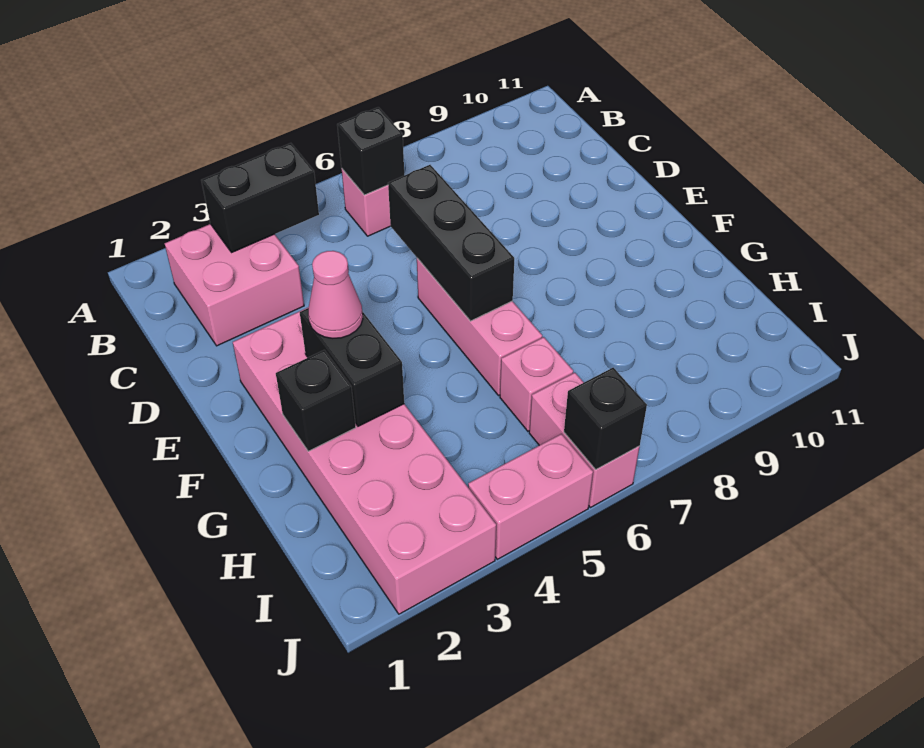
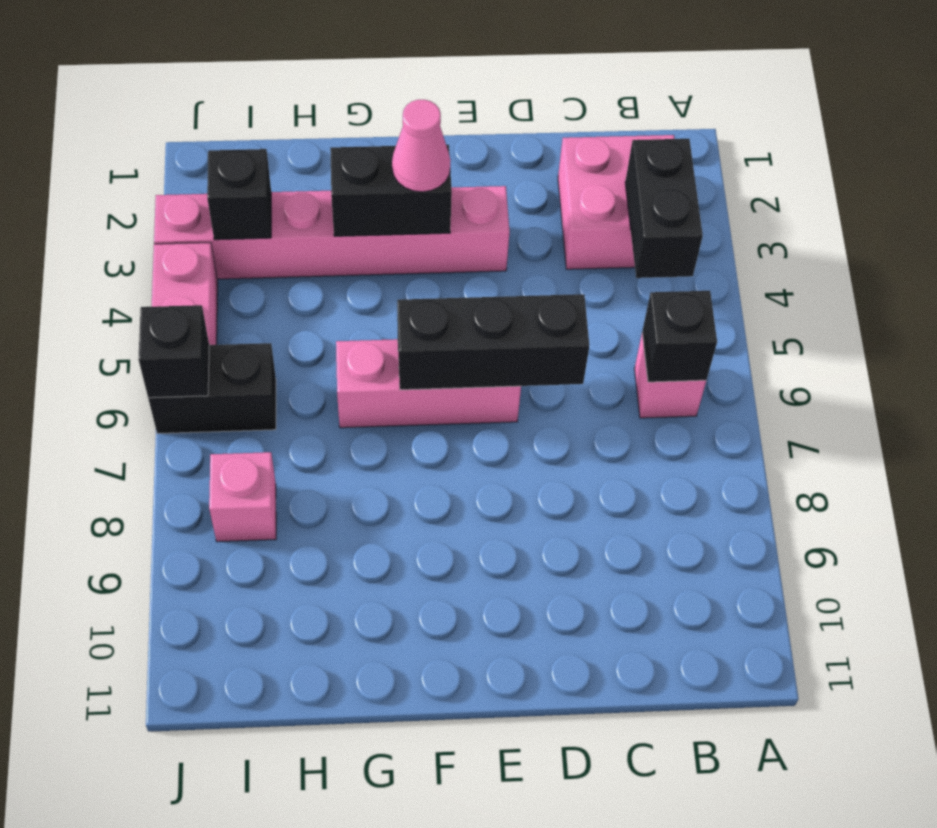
pink 2x6 brick [233,308,496,614] -> pink 1x6 brick [154,186,510,279]
black 1x1 brick [276,350,356,451] -> black 1x1 brick moved to [207,149,271,240]
pink 1x1 brick [500,337,573,431] -> pink 1x1 brick moved to [209,452,276,542]
pink 1x2 brick [529,373,640,507] -> black 1x2 brick [148,343,276,434]

